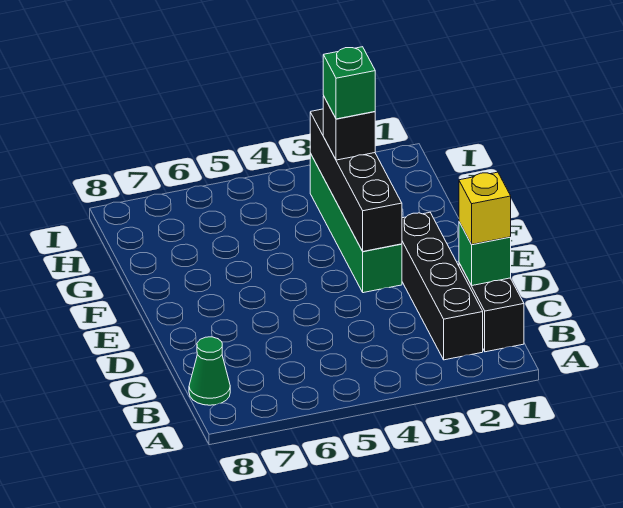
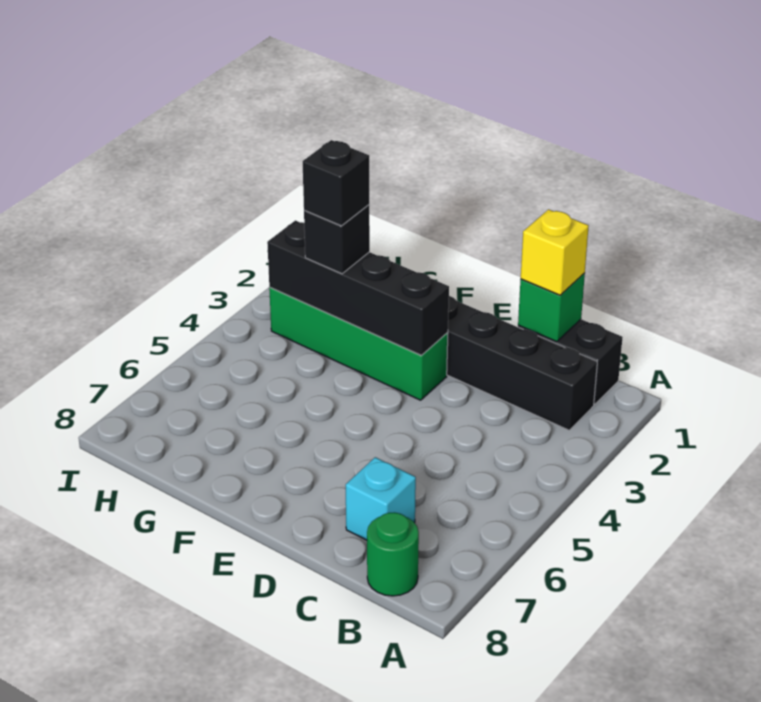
green 1x1 cone [189,337,230,405] -> green 1x1 round brick [367,512,419,596]
none -> cyan 1x1 brick [346,457,416,540]
green 1x1 brick [323,47,375,119] -> black 1x1 brick [303,140,369,226]

